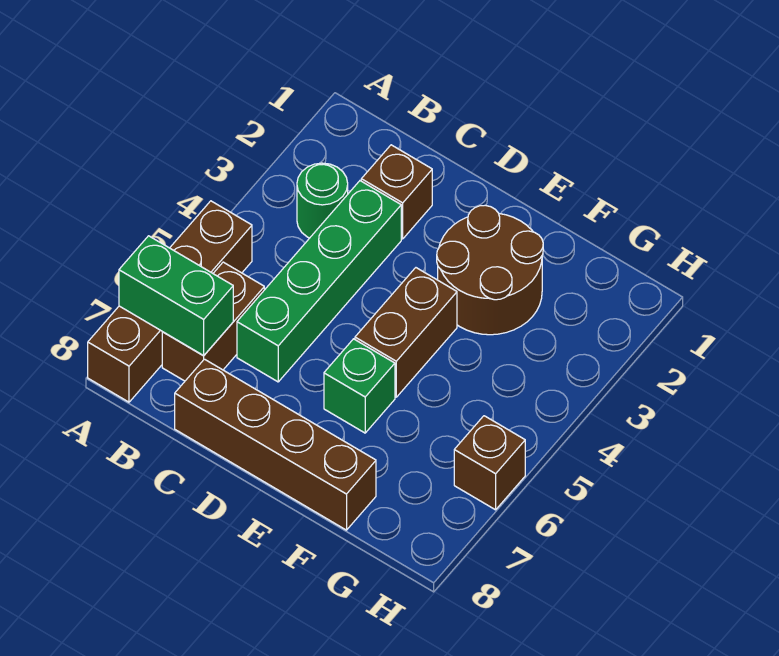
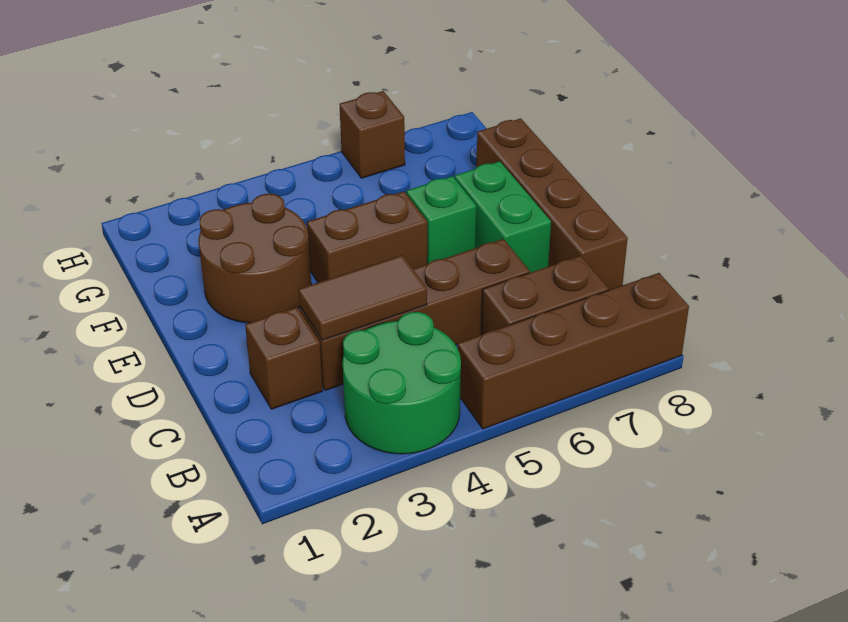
green 1x2 brick [119,236,233,356] -> green 1x2 brick moved to [455,161,551,273]
green 1x1 round brick [297,163,348,238] -> green 2x2 round brick [343,312,461,454]
green 1x4 brick [237,181,401,382] -> brown 1x4 brick [300,239,530,390]
none -> brown 1x2 tile [299,255,427,340]

